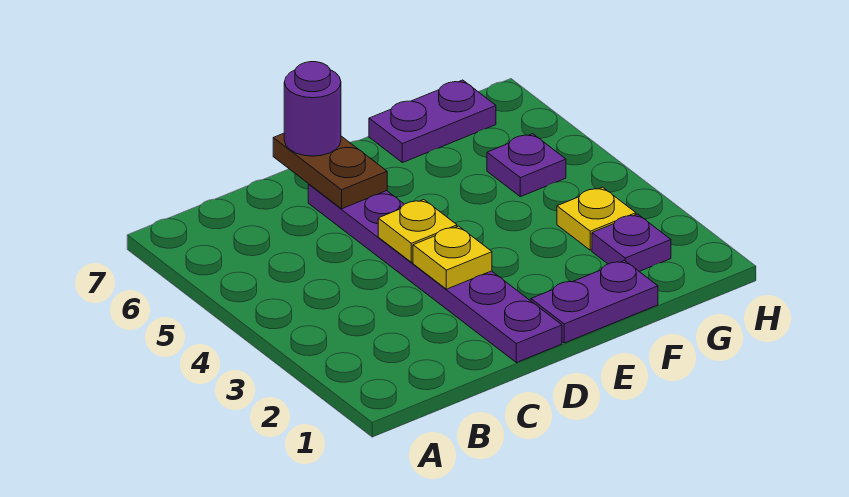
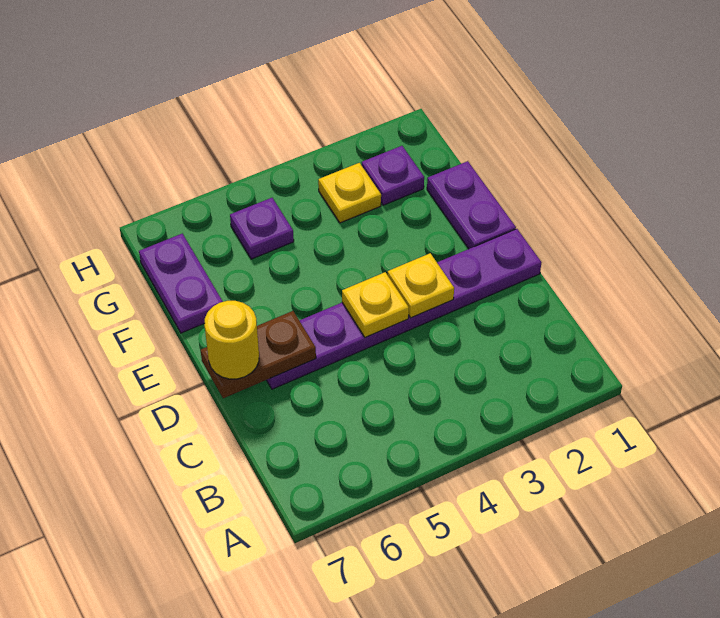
purple 1x1 round brick [284,62,341,156] -> yellow 1x1 round brick [204,301,259,379]

